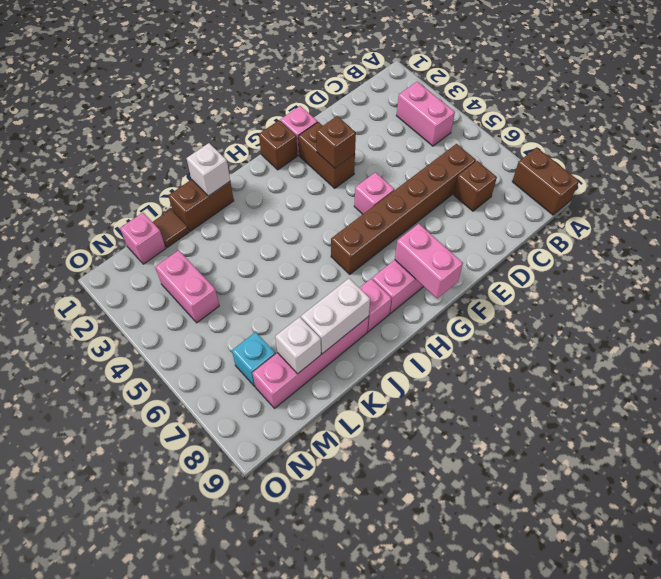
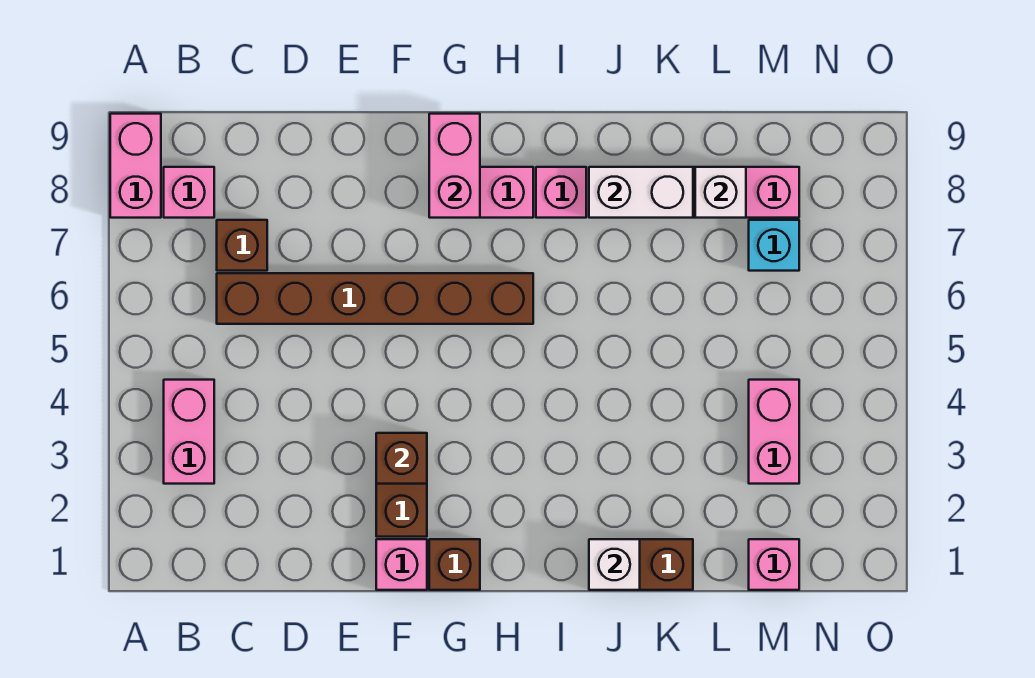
brown 1x2 brick [512,147,579,215] -> pink 1x2 brick [110,114,161,218]
pink 1x1 brick [354,172,394,214] -> pink 1x1 brick moved to [164,167,214,218]
brown 1x1 tile [153,210,189,248] -> none

